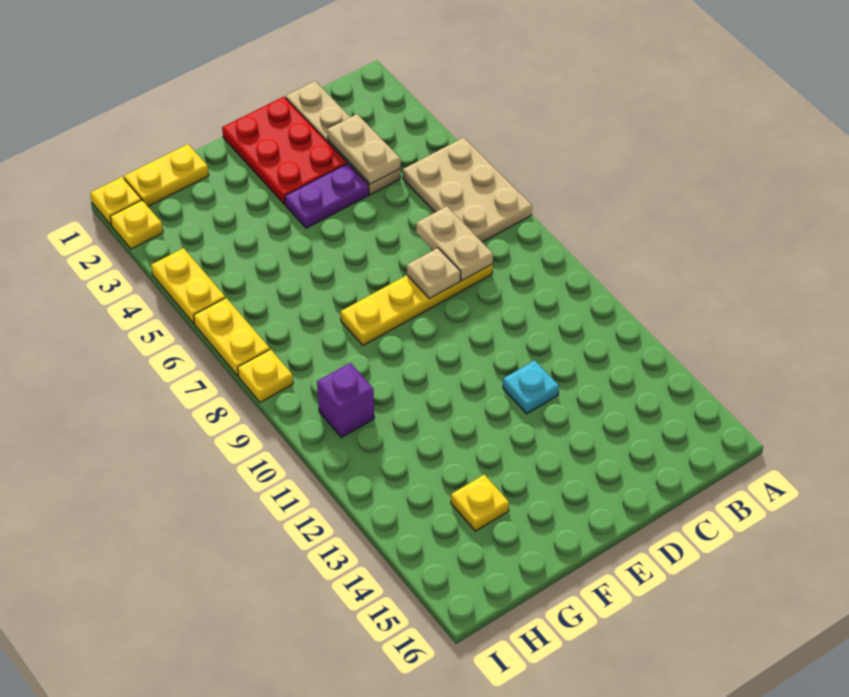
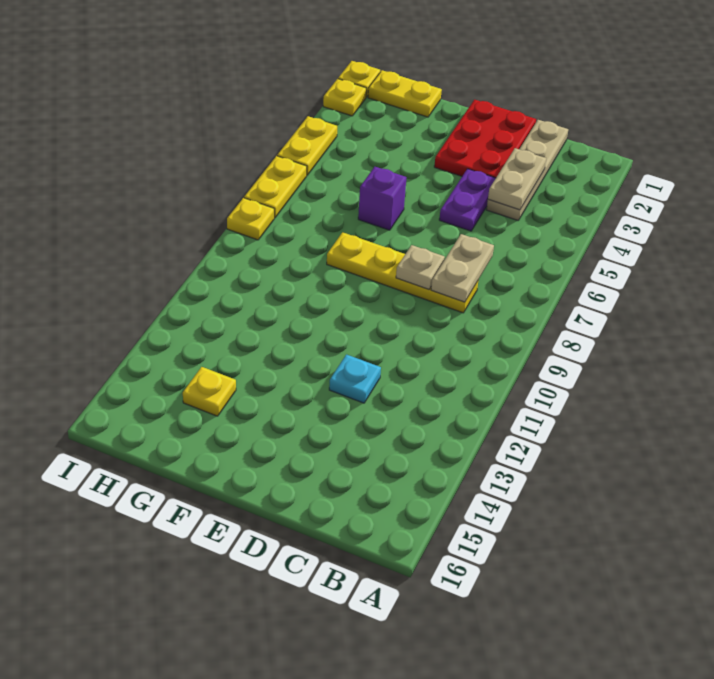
tan 2x3 plate [403,137,532,242] -> none
purple 1x2 plate [285,164,369,228] -> purple 1x2 plate turned to [439,169,496,231]
purple 1x1 brick [317,363,374,437] -> purple 1x1 brick moved to [358,167,406,230]

